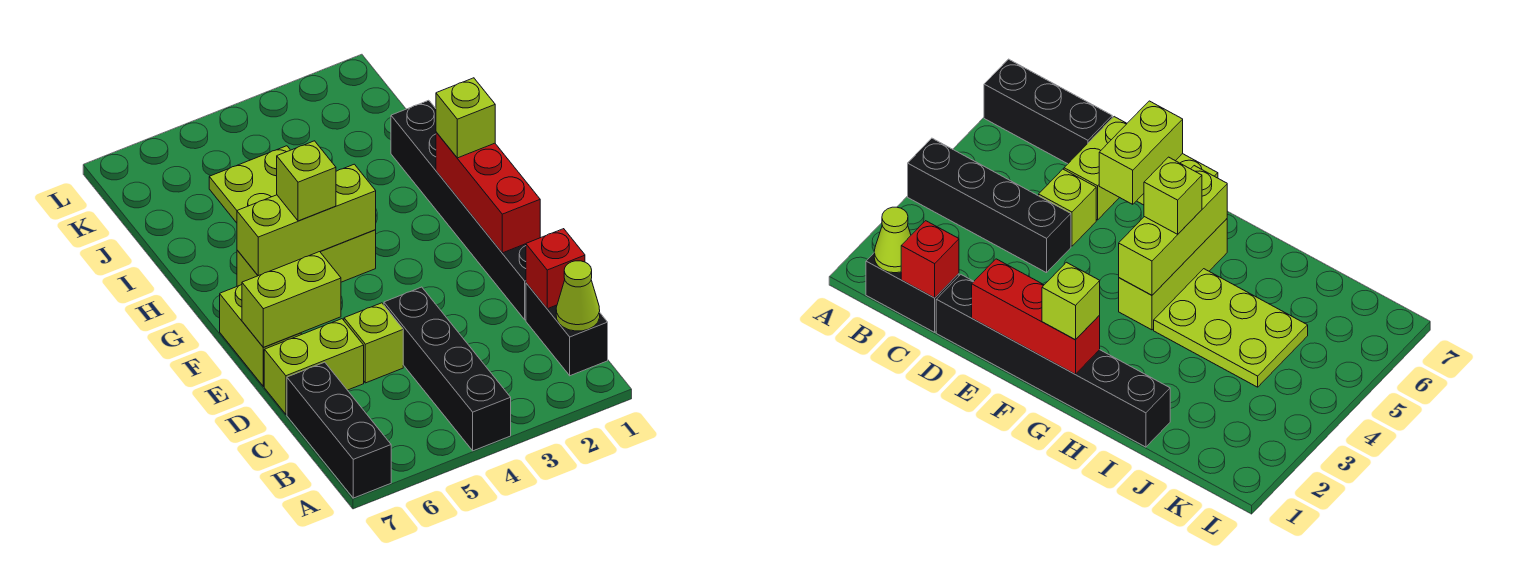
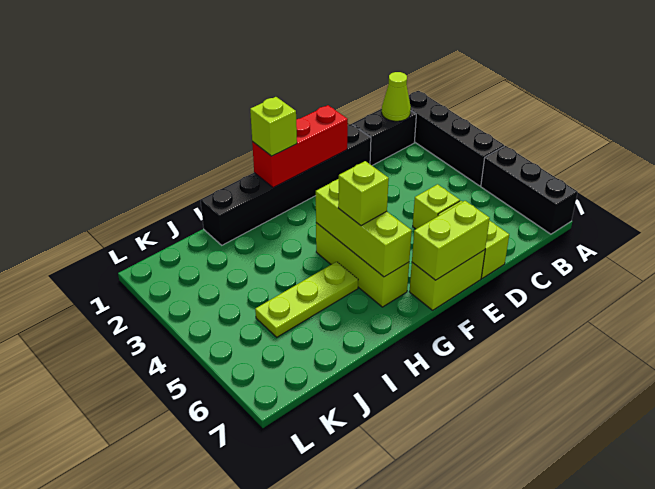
black 1x4 brick [384,287,511,451] -> black 1x4 brick turned to [409,91,504,186]
black 1x3 brick [287,362,391,498] -> black 1x3 brick turned to [481,146,578,234]
red 1x1 brick [526,229,585,309] -> none
lime 1x2 brick [242,252,341,347] -> lime 1x2 brick turned to [412,201,490,280]
lime 2x3 plate [209,146,290,223] -> lime 1x3 plate [255,262,358,337]

